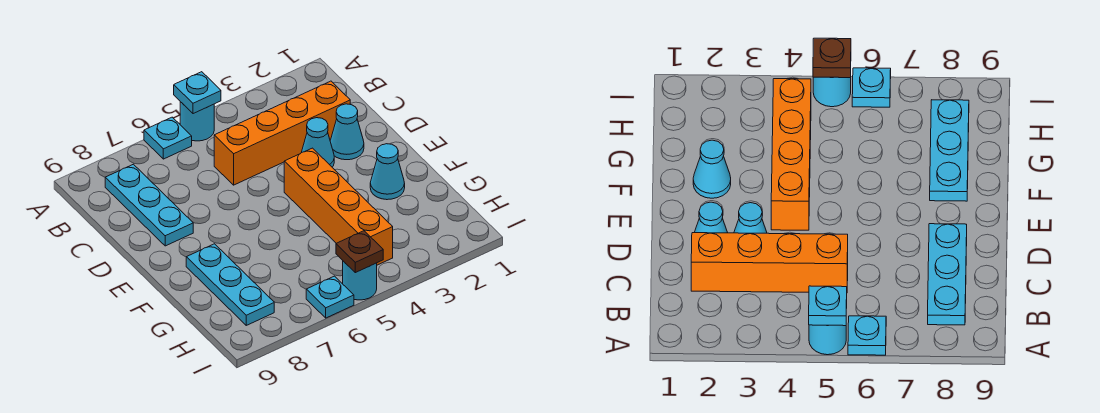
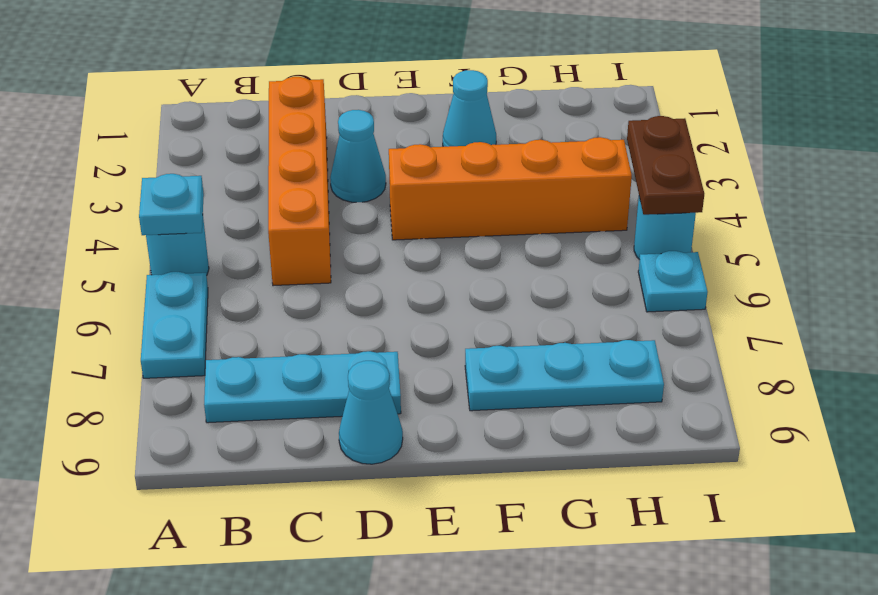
cyan 1x1 plate [144,117,192,159] -> cyan 1x2 plate [141,272,208,378]
cyan 1x1 cone [330,104,364,160] -> cyan 1x1 cone moved to [339,361,403,464]
brown 1x1 plate [336,231,383,273] -> brown 1x2 plate [627,116,704,215]

